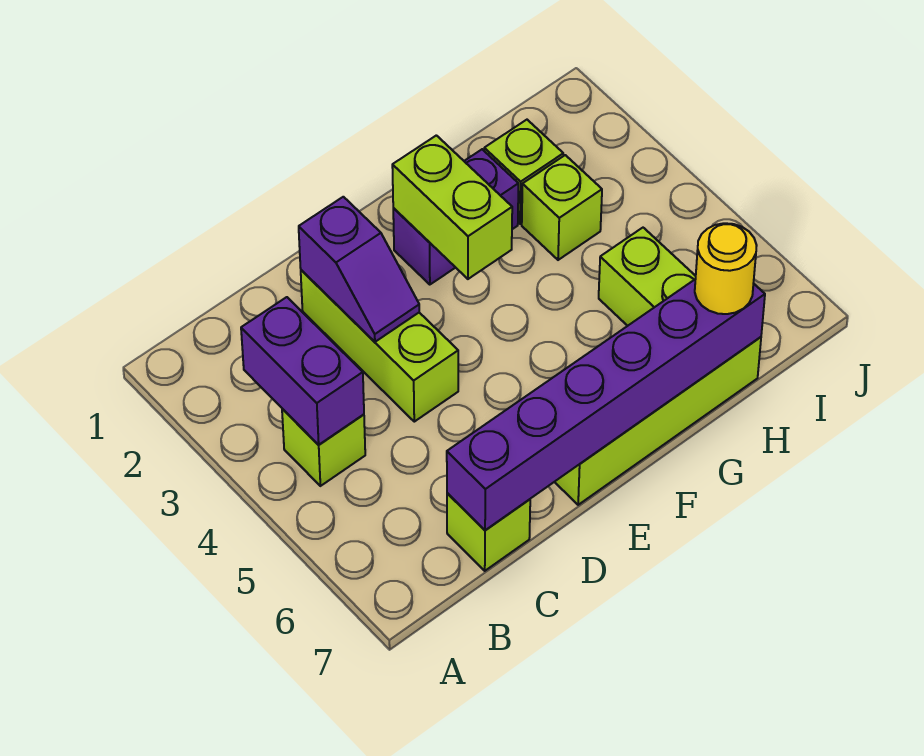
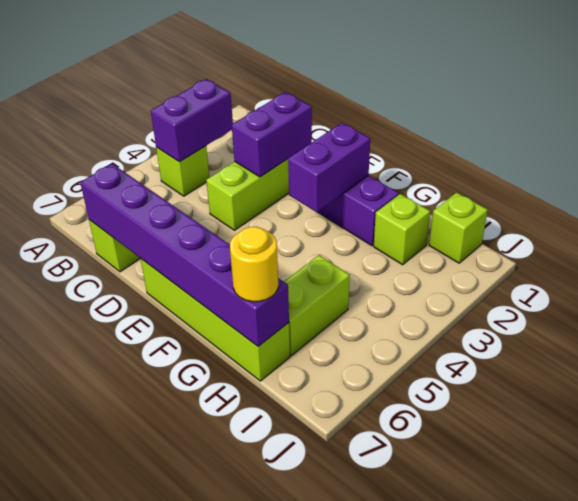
purple 1x2 slope [299,197,419,342] -> purple 1x2 brick [232,92,312,177]
lime 1x2 brick [392,135,512,279] -> purple 1x2 brick [288,123,370,212]
lime 1x1 brick [522,155,602,260] -> lime 1x1 brick moved to [429,192,488,263]

